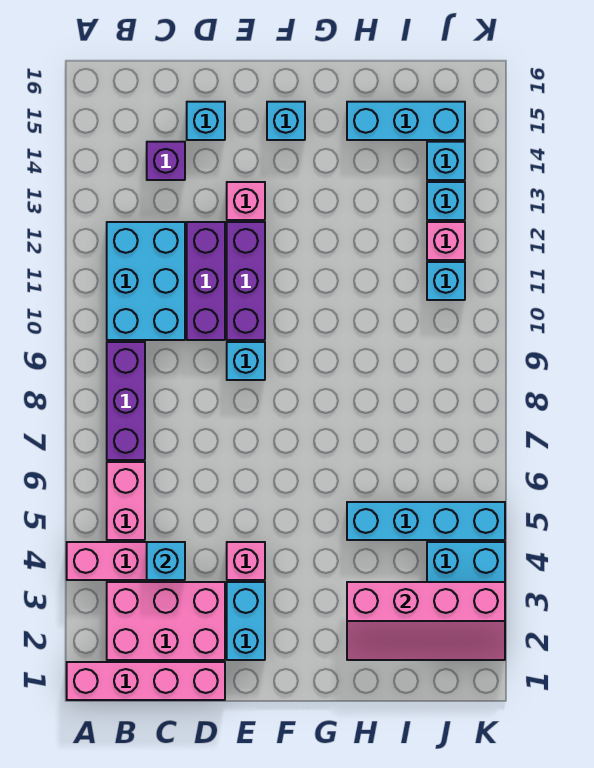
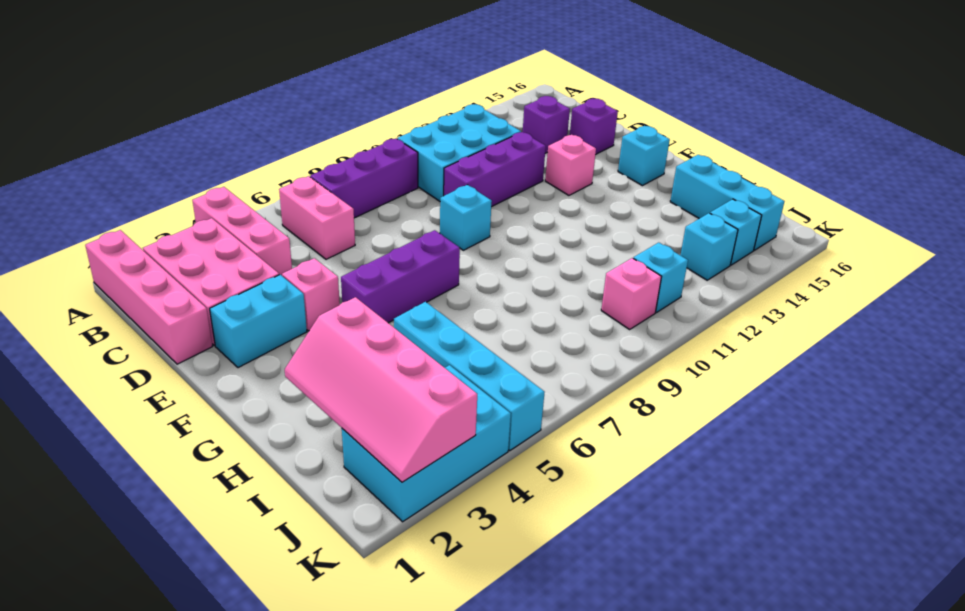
pink 1x2 brick [107,462,145,540] -> pink 1x2 brick turned to [279,176,355,259]
cyan 1x1 brick [147,542,185,580] -> none
cyan 1x1 brick [187,102,225,140] -> purple 1x1 brick [570,99,618,155]
purple 1x3 brick [227,222,265,340] -> purple 1x3 brick moved to [341,230,460,323]
pink 1x1 brick [427,222,465,260] -> pink 1x1 brick moved to [601,258,661,329]

